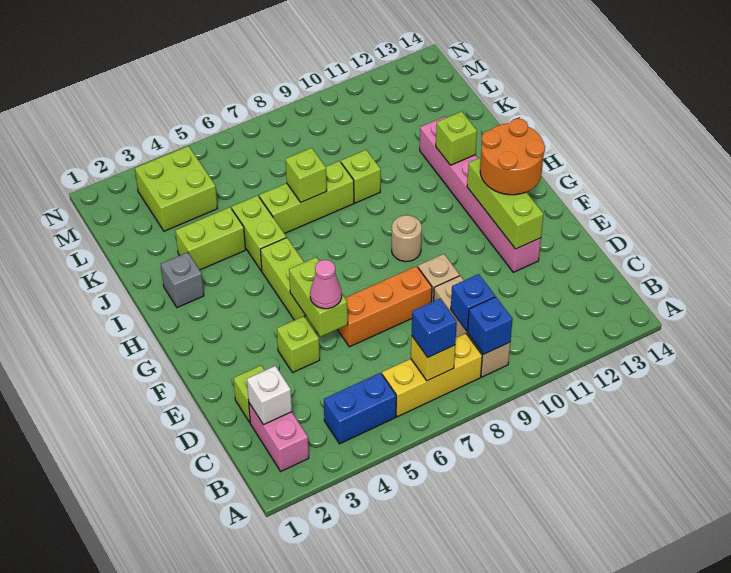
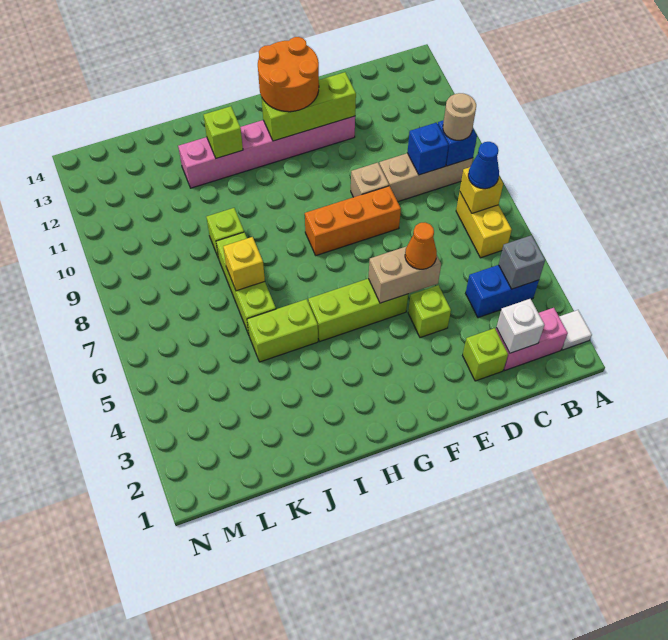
none -> white 1x1 tile [559,310,592,350]
blue 1x2 brick [324,373,396,444] -> blue 1x2 brick turned to [466,265,539,318]
yellow 1x3 brick [382,334,482,417] -> yellow 1x2 brick [456,191,512,258]
blue 1x1 brick [412,299,457,357] -> blue 1x1 cone [468,142,499,189]
lime 1x2 brick [289,257,348,337] -> tan 1x2 brick [368,246,441,303]
pink 1x1 cone [310,260,342,309] -> orange 1x1 cone [405,223,437,269]
orange 1x3 brick [337,266,432,347] -> orange 1x3 brick turned to [304,186,401,255]
tan 1x1 round brick [392,215,422,262] -> tan 1x1 round brick moved to [443,93,476,140]
grey 1x1 brick [161,252,204,308] -> grey 1x1 brick moved to [499,235,545,289]
lime 1x2 brick [175,207,246,270] -> none
lime 1x1 brick [286,148,327,202] -> yellow 1x1 brick [223,237,265,291]
lime 2x2 brick [135,146,218,231] -> none

